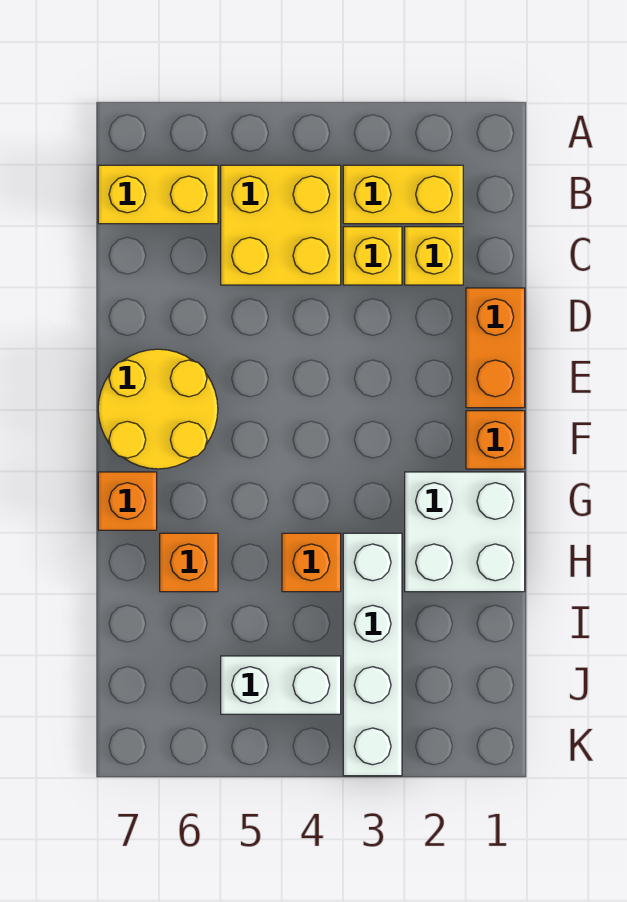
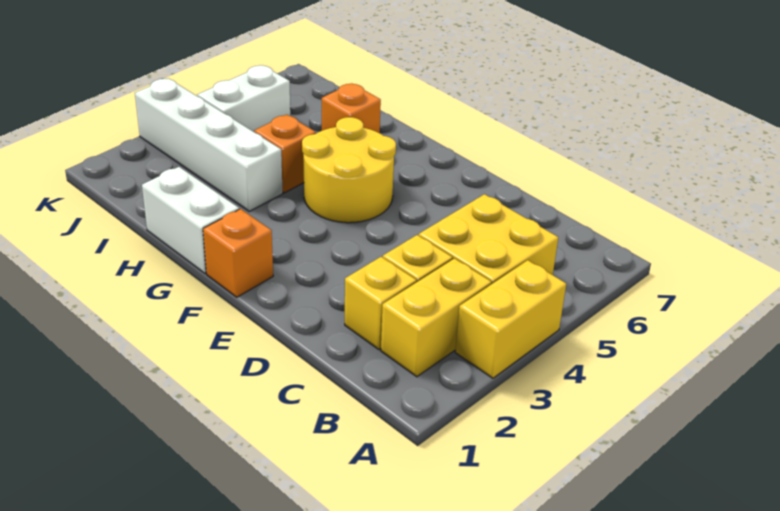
yellow 1x2 brick [98,165,218,224] -> yellow 1x2 brick moved to [455,260,566,378]
orange 1x2 brick [466,288,525,408] -> none
yellow 2x2 round brick [98,349,218,469] -> yellow 2x2 round brick moved to [302,117,396,223]
white 2x2 brick [405,472,525,592] -> white 1x2 brick [142,167,239,274]
orange 1x1 brick [98,472,157,530] -> none

